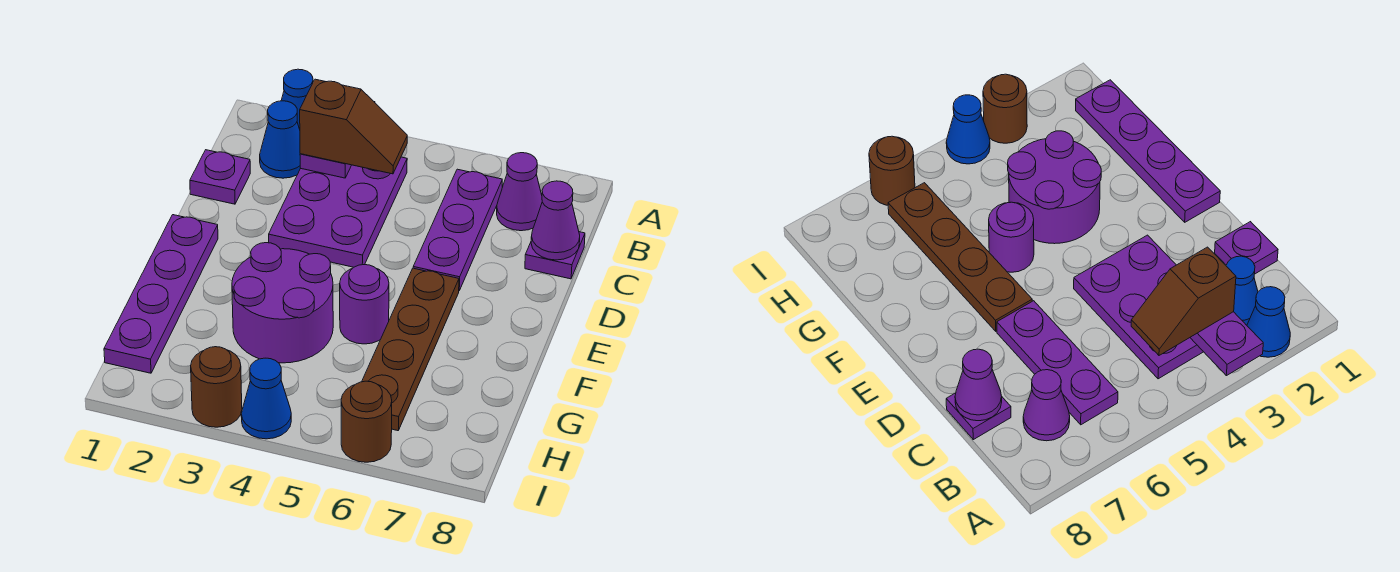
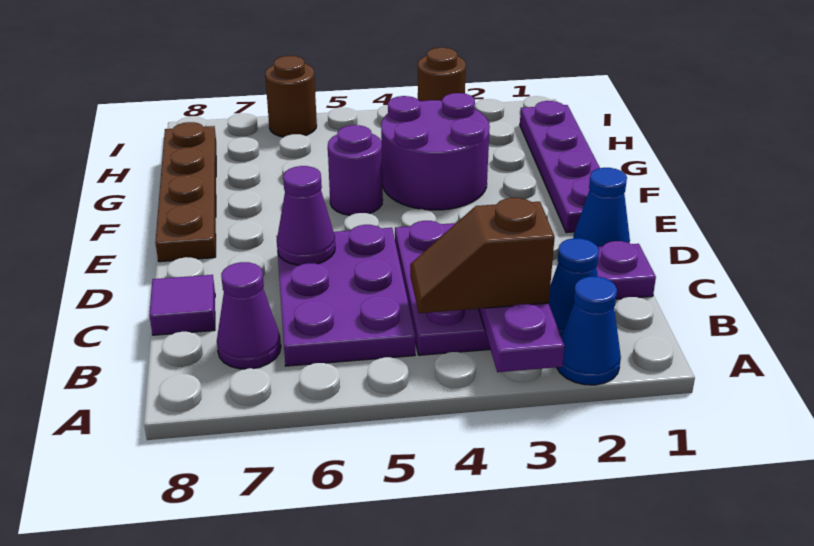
purple 1x3 plate [413,169,502,290] -> purple 2x3 plate [276,225,415,366]
purple 1x1 plate [525,232,585,279] -> purple 1x1 tile [149,275,215,335]
purple 1x1 cone [531,181,580,260] -> purple 1x1 cone moved to [277,166,335,265]
brown 1x4 plate [362,268,459,431] -> brown 1x4 plate moved to [155,122,216,262]
blue 1x1 cone [241,358,291,439] -> blue 1x1 cone moved to [573,168,630,247]

